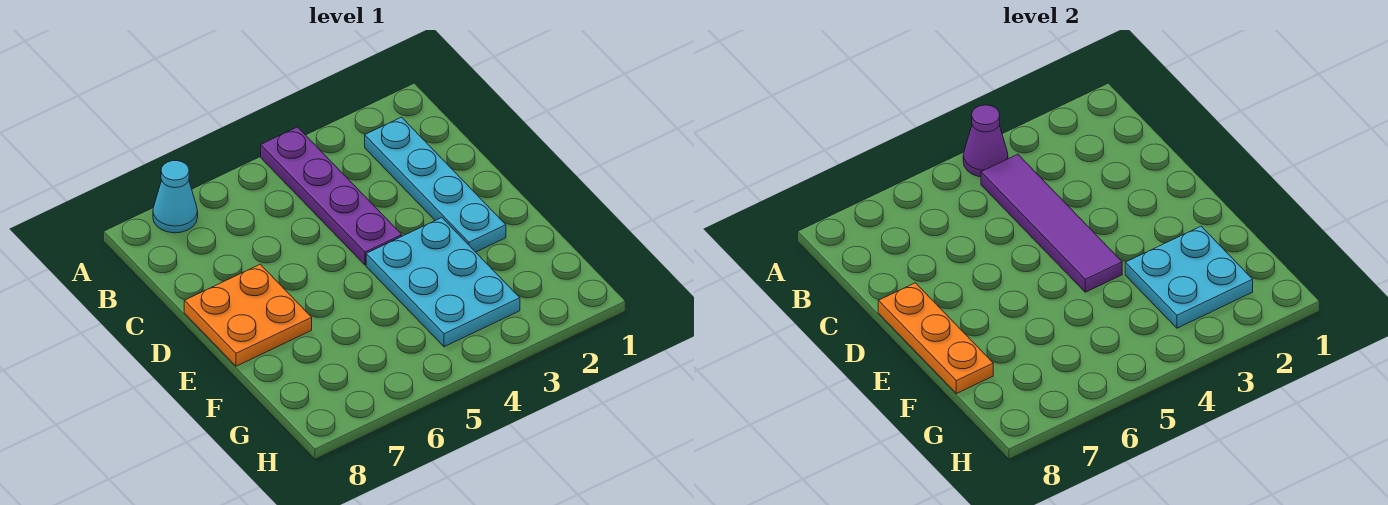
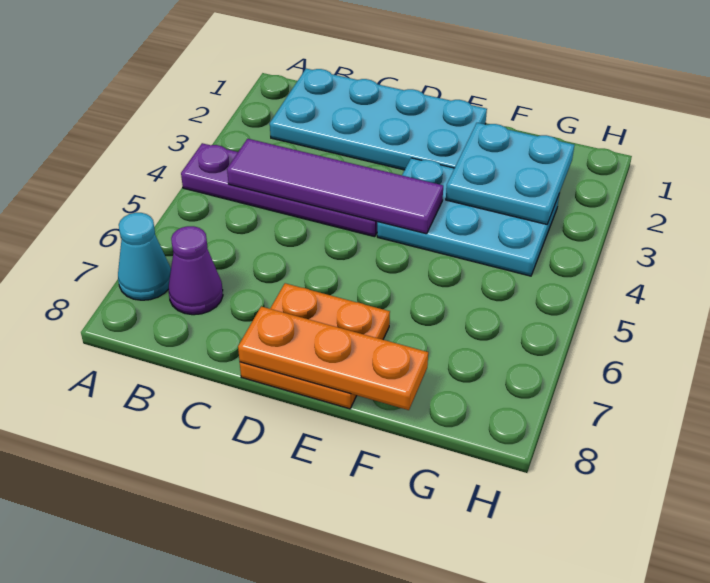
purple 1x1 cone [963,105,1008,177] -> purple 1x1 cone moved to [169,226,223,315]
cyan 1x4 plate [365,117,506,252] -> cyan 2x4 plate [270,69,487,170]

